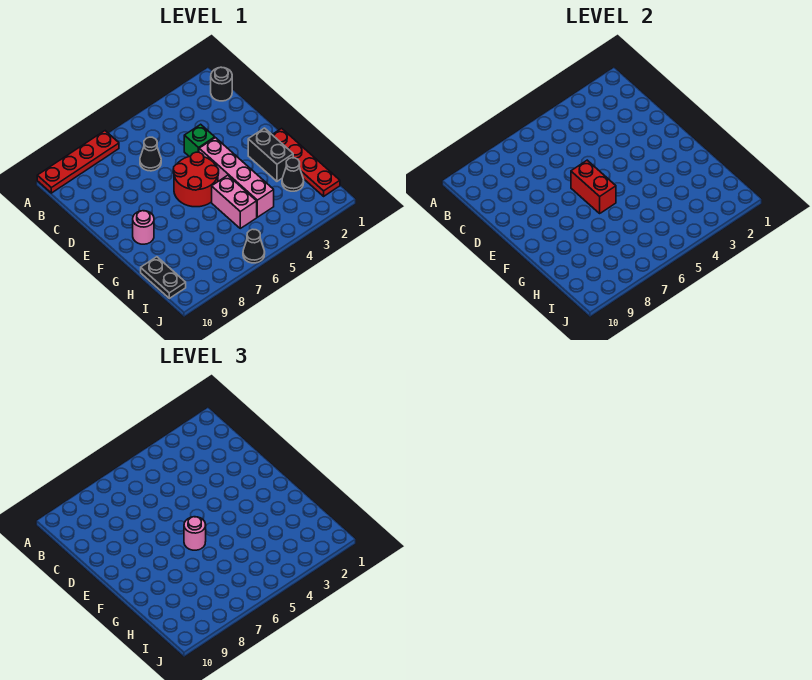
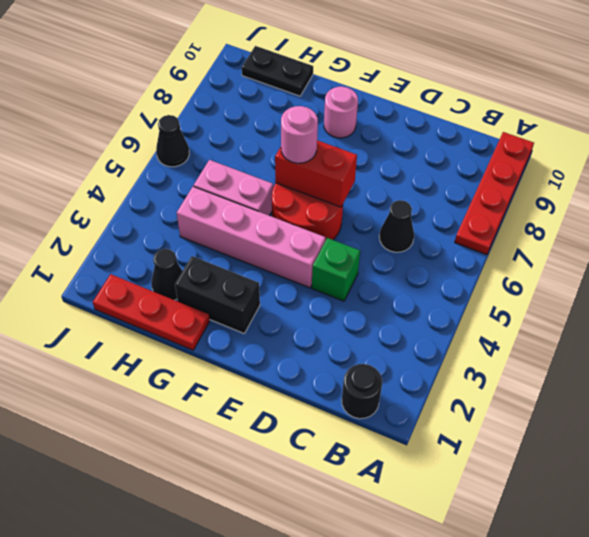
red 1x4 plate [272,128,340,196] -> red 1x3 plate [93,274,210,350]

